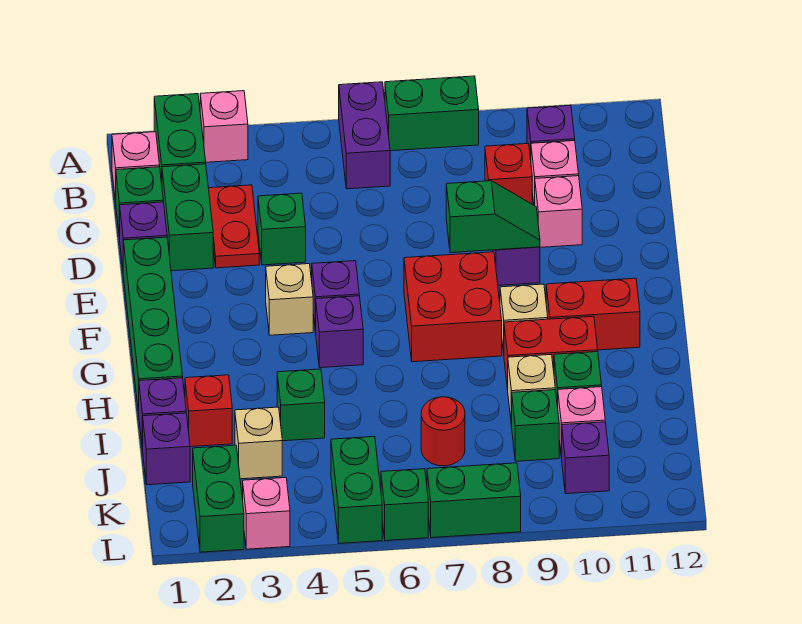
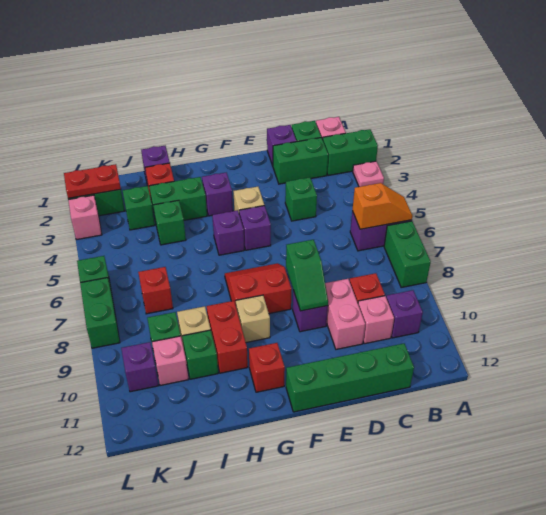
pink 1x1 brick [200,91,248,162] -> pink 1x1 plate [353,161,384,187]
none -> orange 1x2 slope [352,183,412,229]
red 1x2 plate [209,185,259,268] -> red 1x2 plate moved to [64,164,121,198]
pink 1x1 brick [535,176,582,247] -> pink 1x2 brick [325,279,365,349]
green 1x4 brick [123,237,183,413] -> green 1x4 brick moved to [286,343,414,412]
red 2x2 brick [404,252,502,362] -> red 2x2 slope [225,263,292,314]
red 1x2 brick [546,278,640,350] -> red 1x1 brick [249,343,285,392]
purple 1x1 brick [143,413,190,485] -> purple 1x1 brick moved to [202,173,233,216]
tan 1x1 brick [235,407,282,479] -> green 1x1 brick [123,186,155,230]
red 1x1 round brick [421,397,465,466] -> red 1x1 brick [138,267,173,314]
green 1x2 brick [331,437,382,543] -> green 1x2 brick moved to [149,177,207,222]

